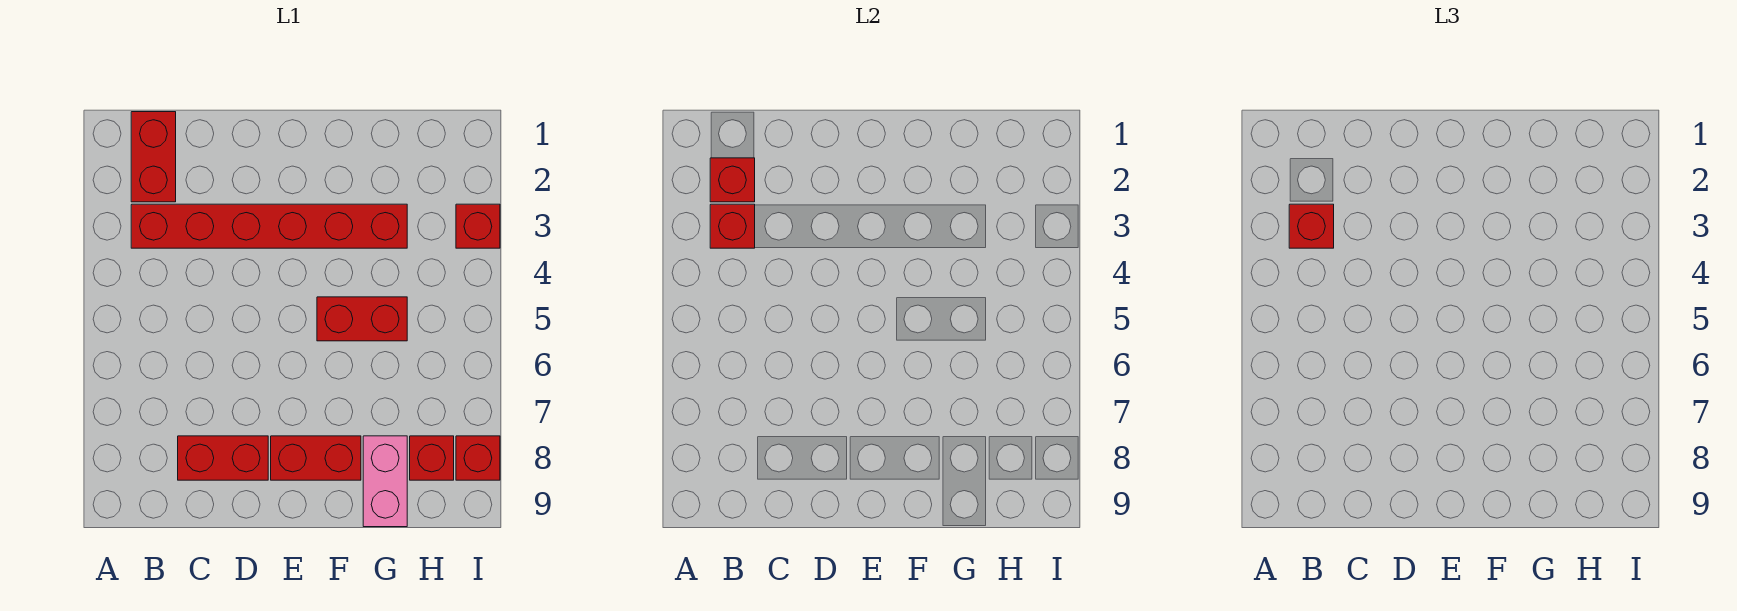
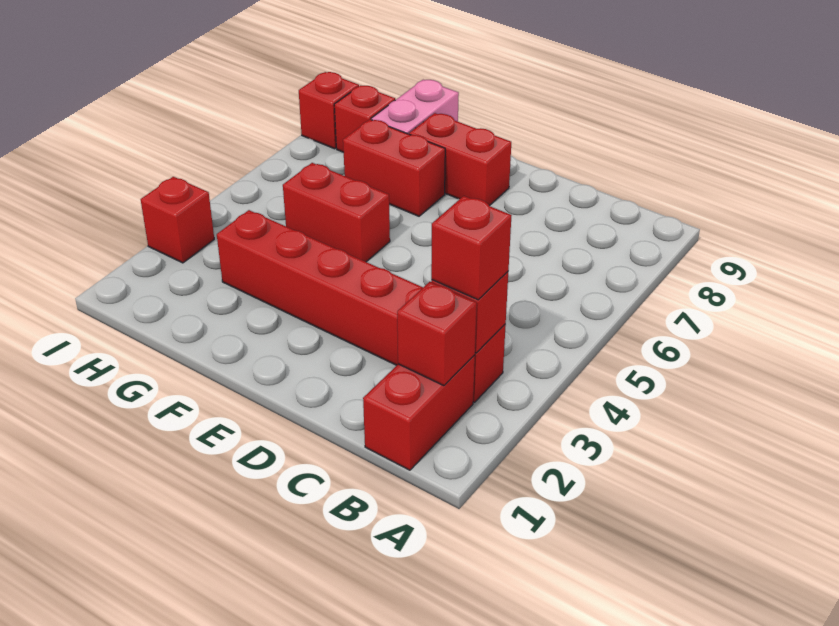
red 1x2 brick [178,436,268,480] -> red 1x2 brick moved to [343,119,445,216]

